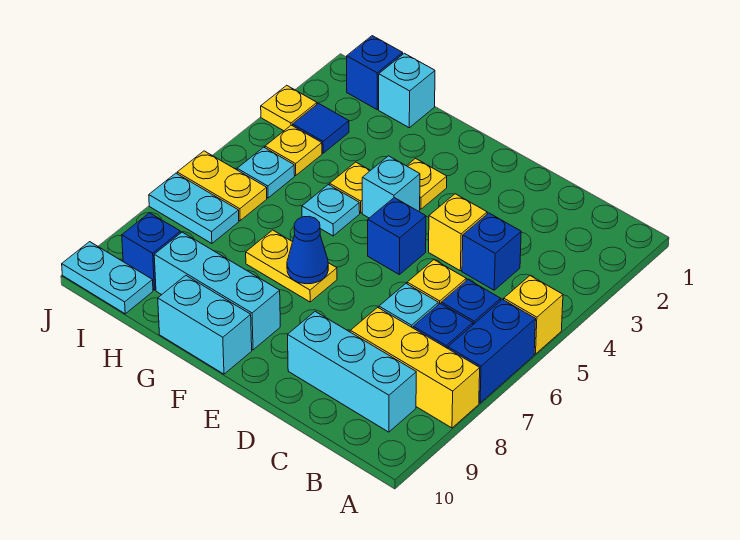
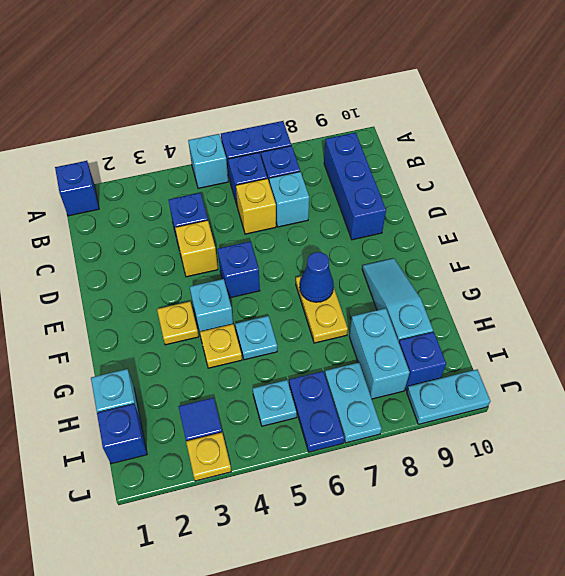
none -> blue 1x1 brick [55,161,99,216]
yellow 1x1 brick [504,276,563,354] -> cyan 1x1 brick [188,134,228,188]
yellow 1x3 brick [350,307,480,428] -> none
cyan 1x3 brick [288,312,416,432] -> blue 1x3 brick [324,133,386,240]
cyan 1x3 brick [154,232,280,350] -> cyan 1x3 slope [362,258,433,342]
cyan 1x2 brick [158,275,252,374] -> cyan 1x2 brick moved to [349,308,410,399]
yellow 1x1 plate [265,125,322,176] -> none
yellow 1x2 plate [177,151,267,220] -> blue 1x2 plate [289,371,345,452]
cyan 1x2 plate [62,242,153,314] -> cyan 1x2 plate turned to [407,370,490,424]

